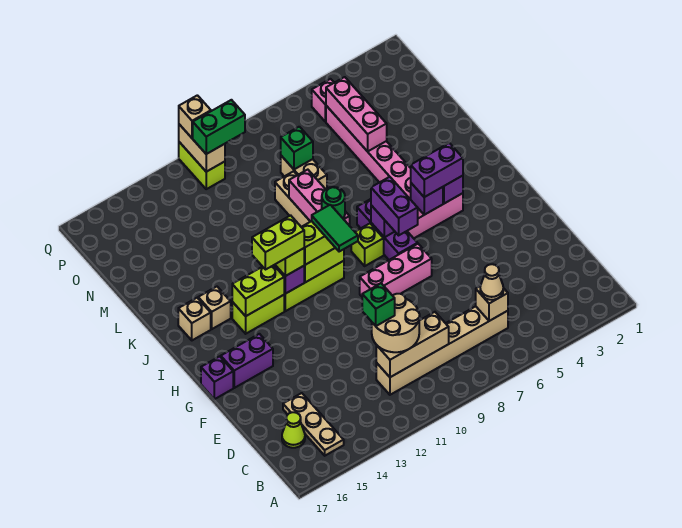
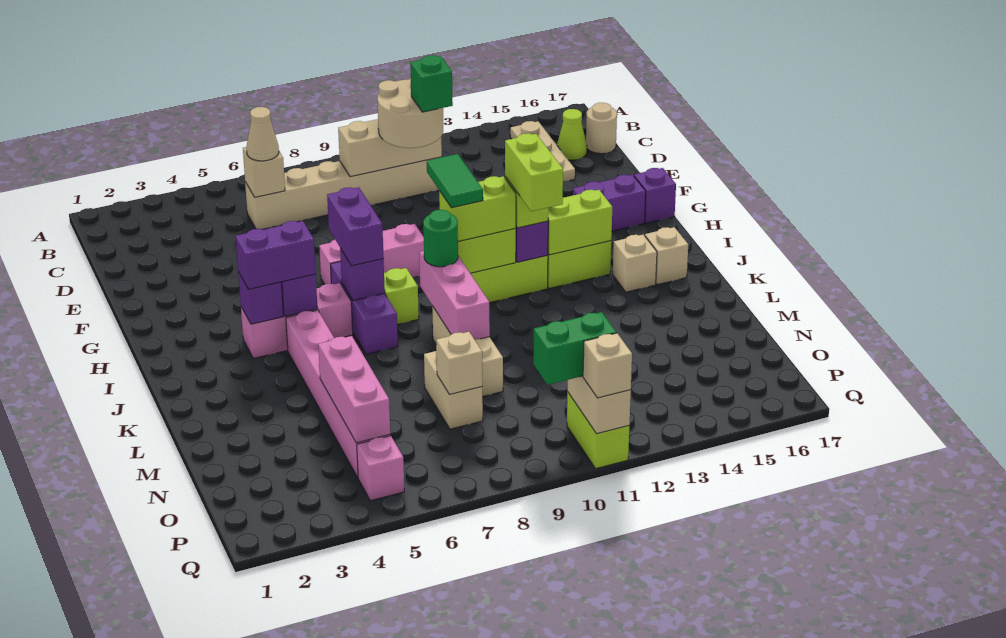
none -> tan 1x1 round brick [586,103,617,154]
lime 1x2 brick [252,215,304,270] -> lime 1x2 brick turned to [505,133,563,211]
green 1x1 brick [281,127,313,169] -> tan 1x1 brick [436,332,482,395]

